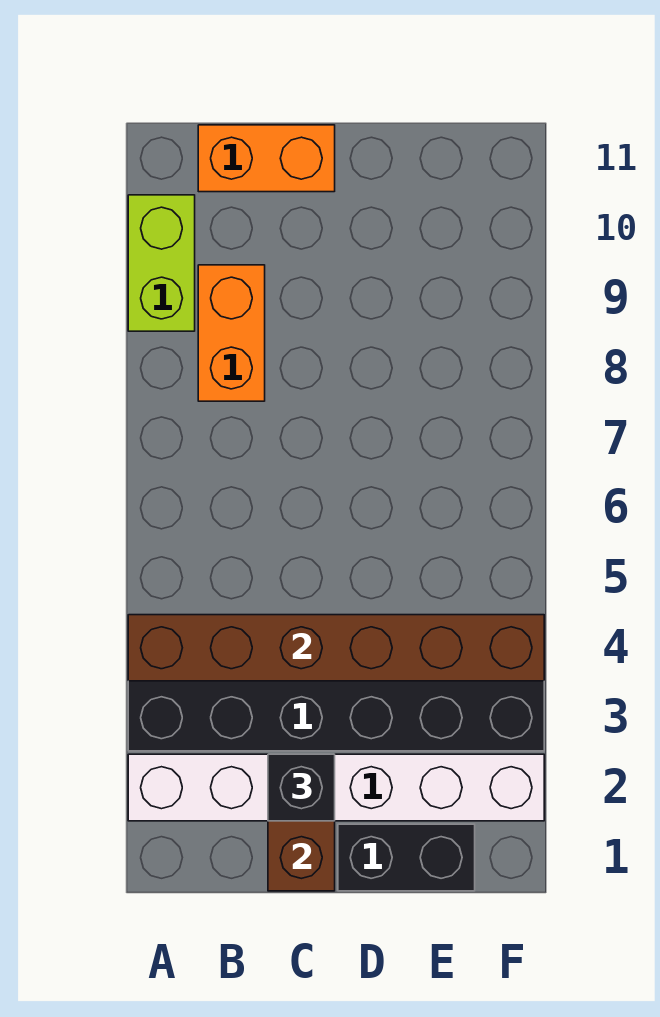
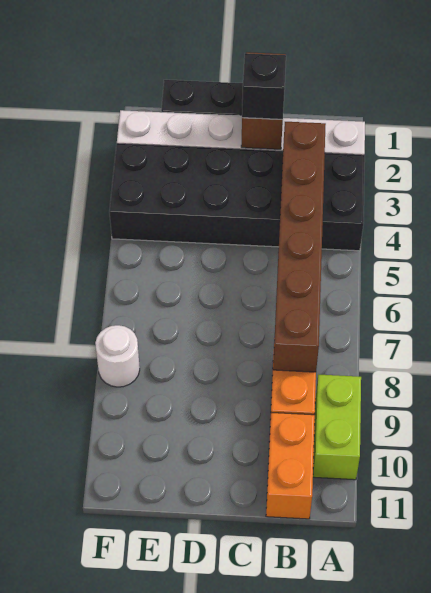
brown 1x6 brick [128,615,544,681] -> brown 1x6 brick turned to [273,122,326,372]
orange 1x2 brick [198,125,335,192] -> orange 1x2 brick turned to [266,413,315,519]
none -> white 1x1 round brick [95,325,140,387]

